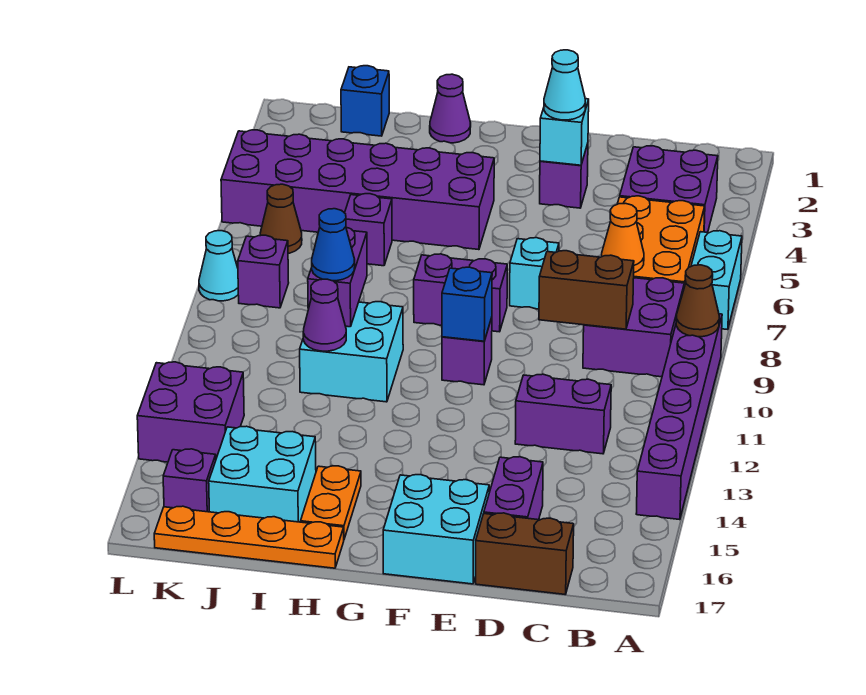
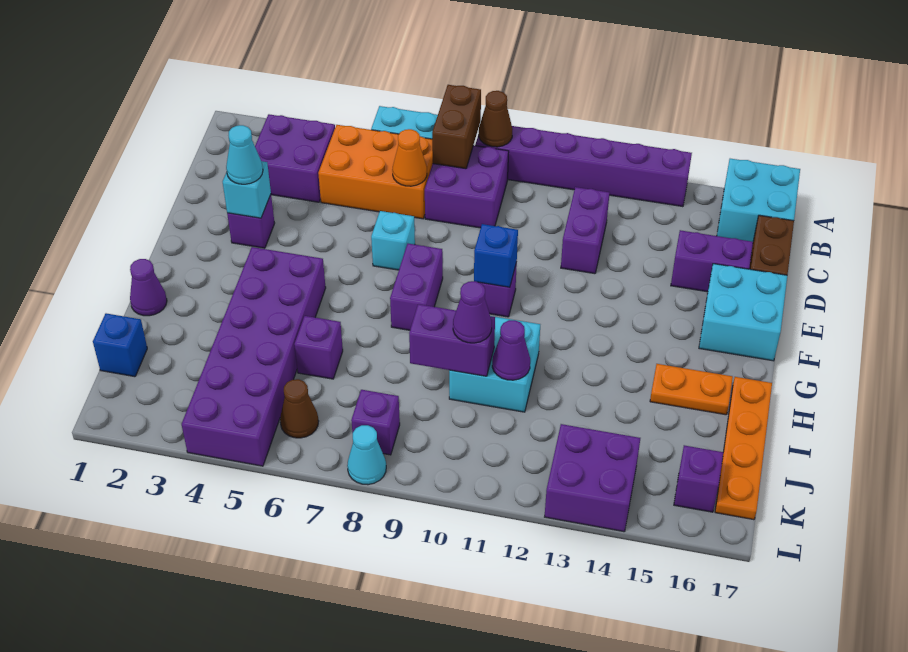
brown 1x2 brick [539,251,634,329] -> brown 1x2 brick moved to [432,85,481,169]
blue 1x1 cone [312,209,355,281] -> purple 1x1 cone [453,281,492,343]
cyan 2x2 brick [209,426,316,522] -> cyan 2x2 brick moved to [717,159,800,242]

